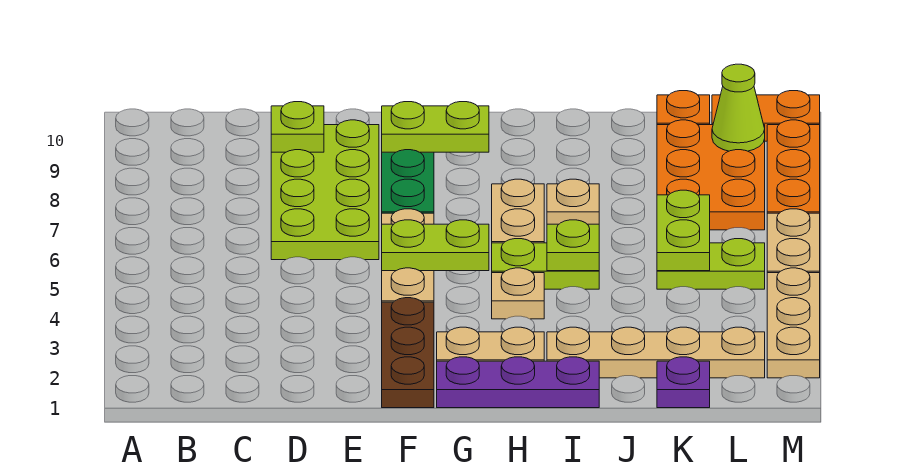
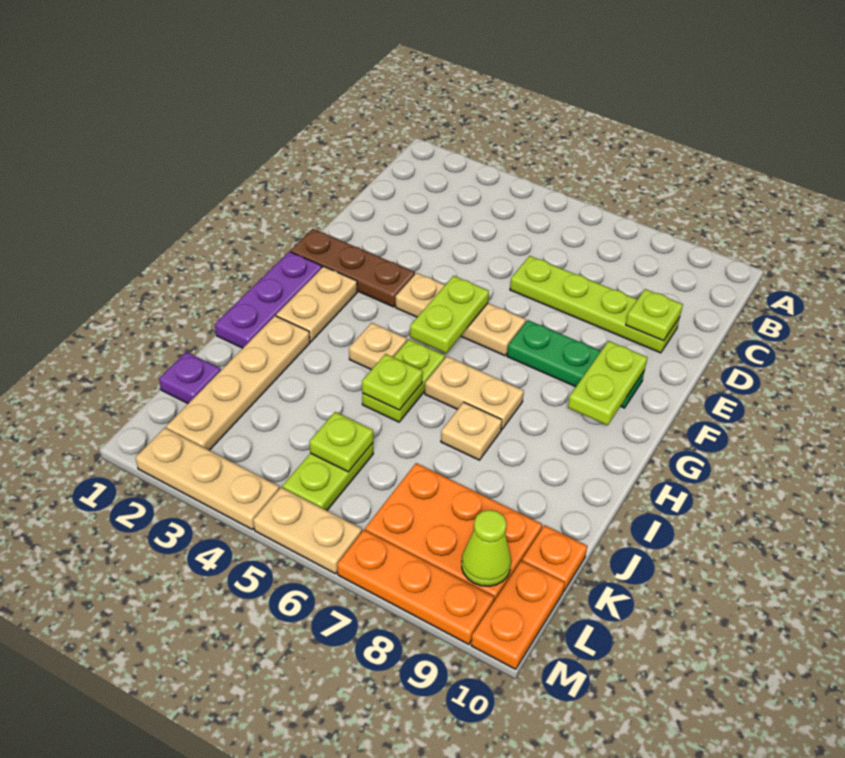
lime 2x4 plate [271,120,379,260] -> lime 1x4 plate [510,256,680,353]
lime 1x2 plate [657,190,710,271] -> lime 1x1 plate [309,412,373,472]

